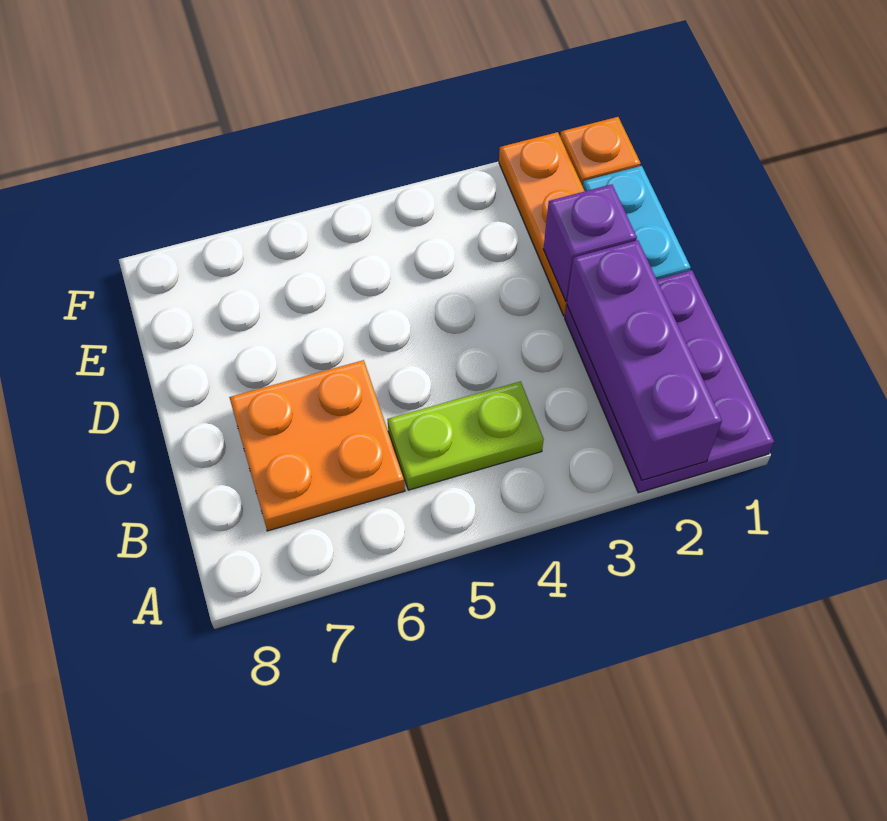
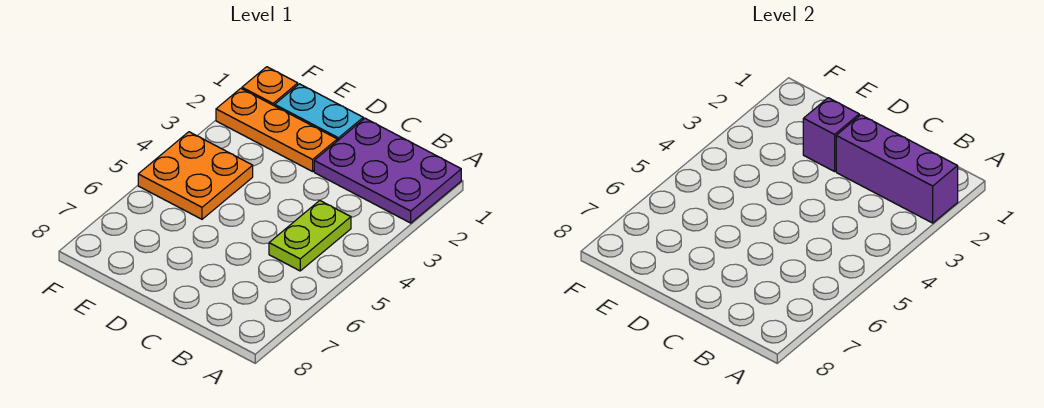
orange 2x2 plate [229,360,405,531] -> orange 2x2 plate moved to [138,132,253,219]

